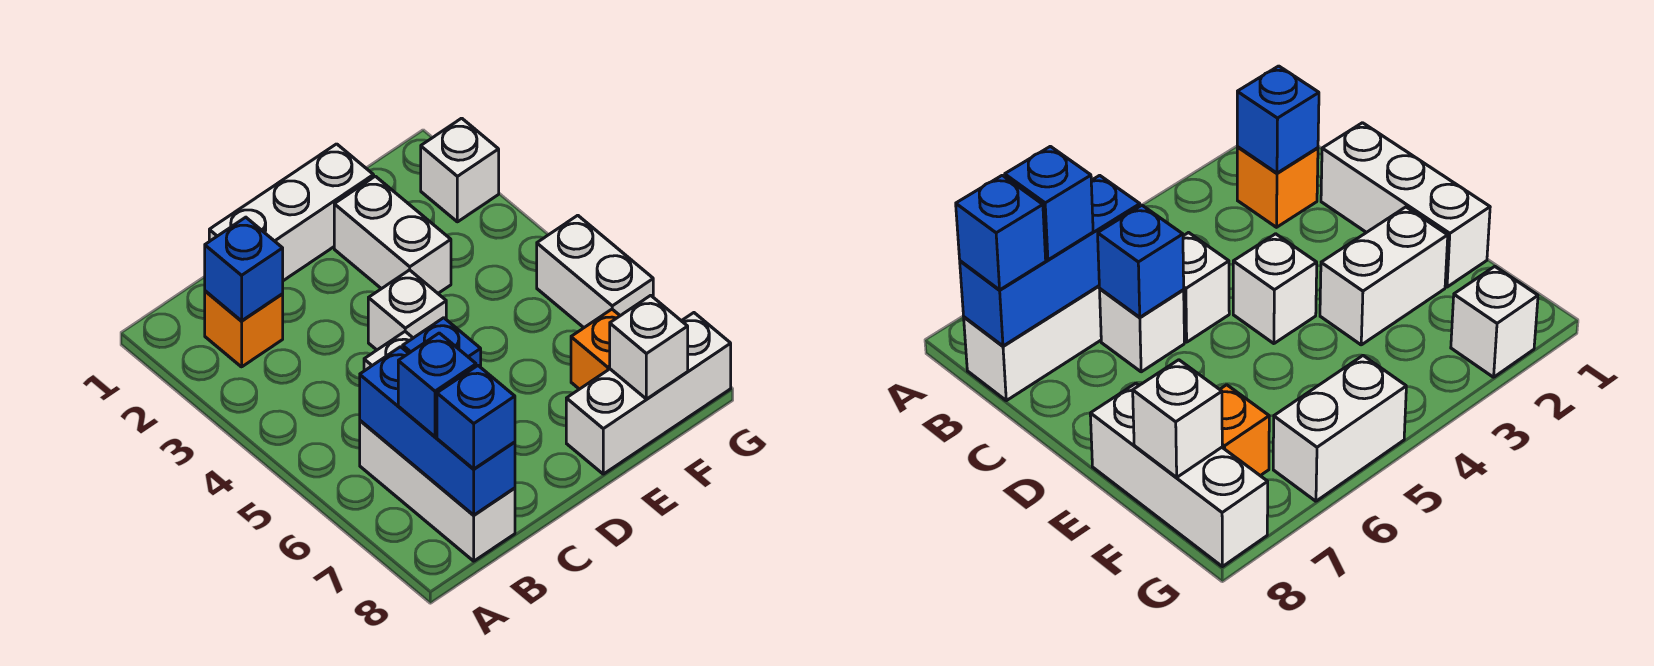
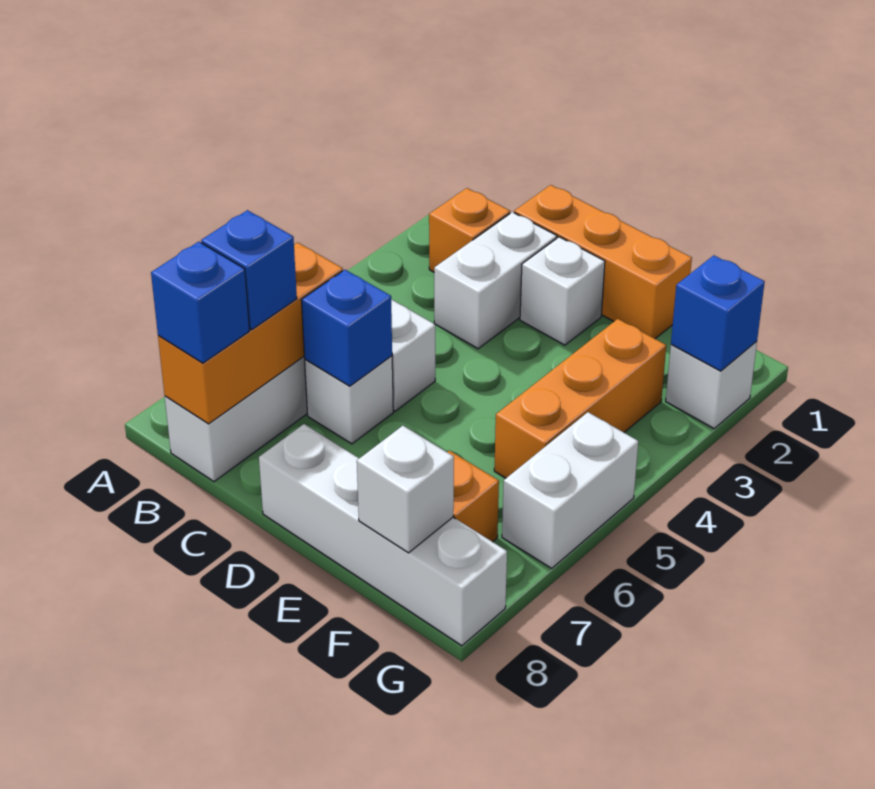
blue 1x1 brick [205,217,283,321] -> blue 1x1 brick moved to [671,255,765,371]
blue 1x3 brick [360,347,515,515] -> orange 1x3 brick [158,243,343,424]
white 1x3 brick [209,144,374,281] -> orange 1x3 brick [514,185,692,339]
white 1x1 brick [368,270,446,350] -> white 1x1 brick moved to [520,237,605,345]
white 1x2 brick [334,176,451,293] -> white 1x2 brick moved to [434,212,557,349]
white 1x3 brick [566,313,731,474] -> white 1x4 brick [259,424,507,646]
none -> orange 1x3 brick [494,319,666,478]

